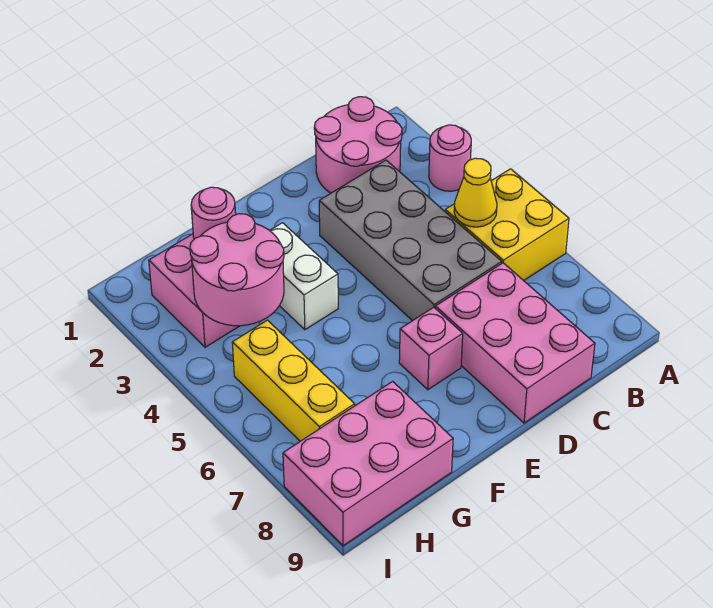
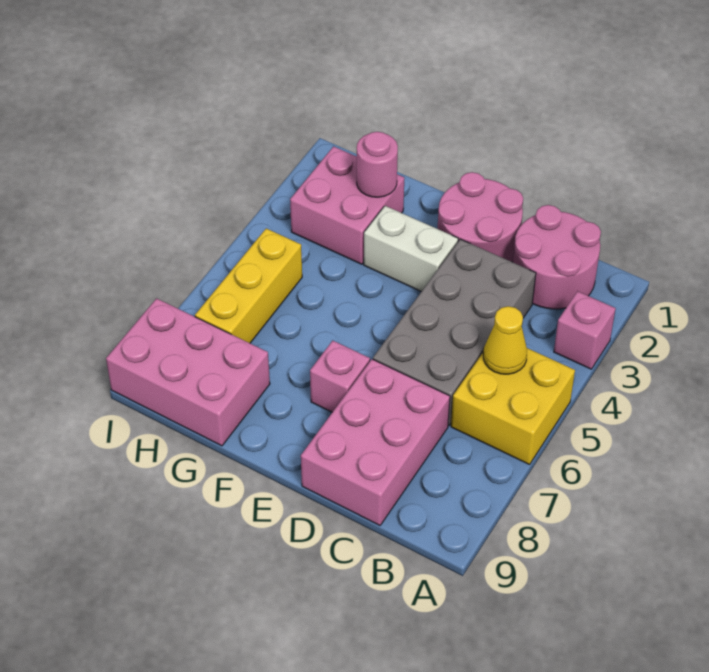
pink 1x1 round brick [429,125,471,191] -> pink 1x1 brick [554,291,616,369]
white 1x2 brick [269,223,338,330] -> white 1x2 brick turned to [364,206,458,292]
pink 2x2 round brick [190,214,284,326] -> pink 2x2 round brick moved to [438,172,523,262]

